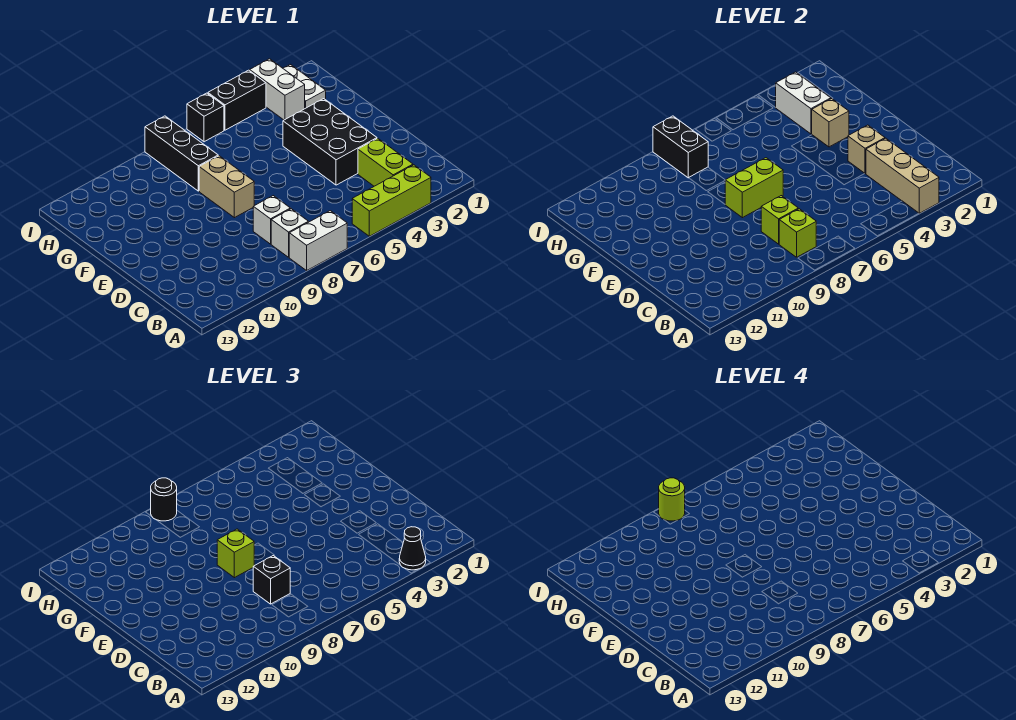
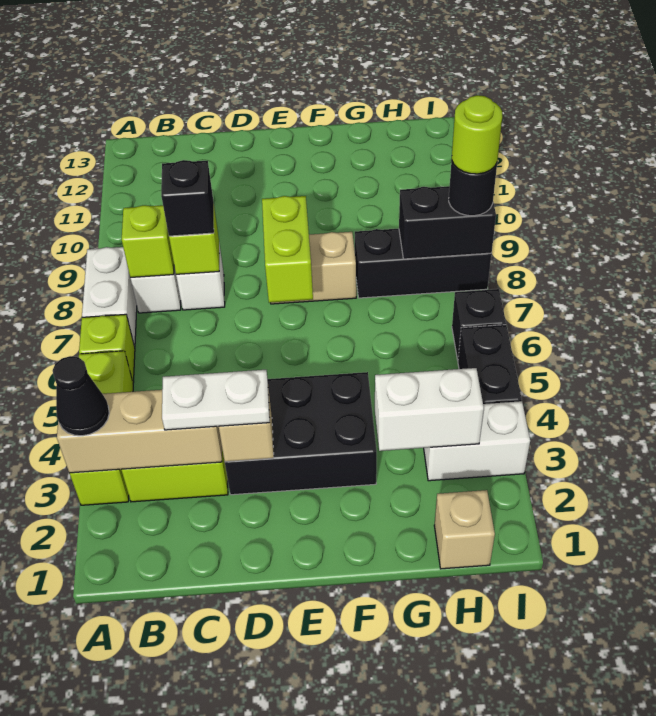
lime 1x1 brick [217,529,254,578] -> lime 1x1 brick moved to [79,314,135,383]
tan 1x1 brick [812,99,849,147] -> tan 1x1 brick moved to [434,490,495,569]
white 1x2 plate [283,65,326,108] -> white 1x2 plate moved to [162,370,270,430]

